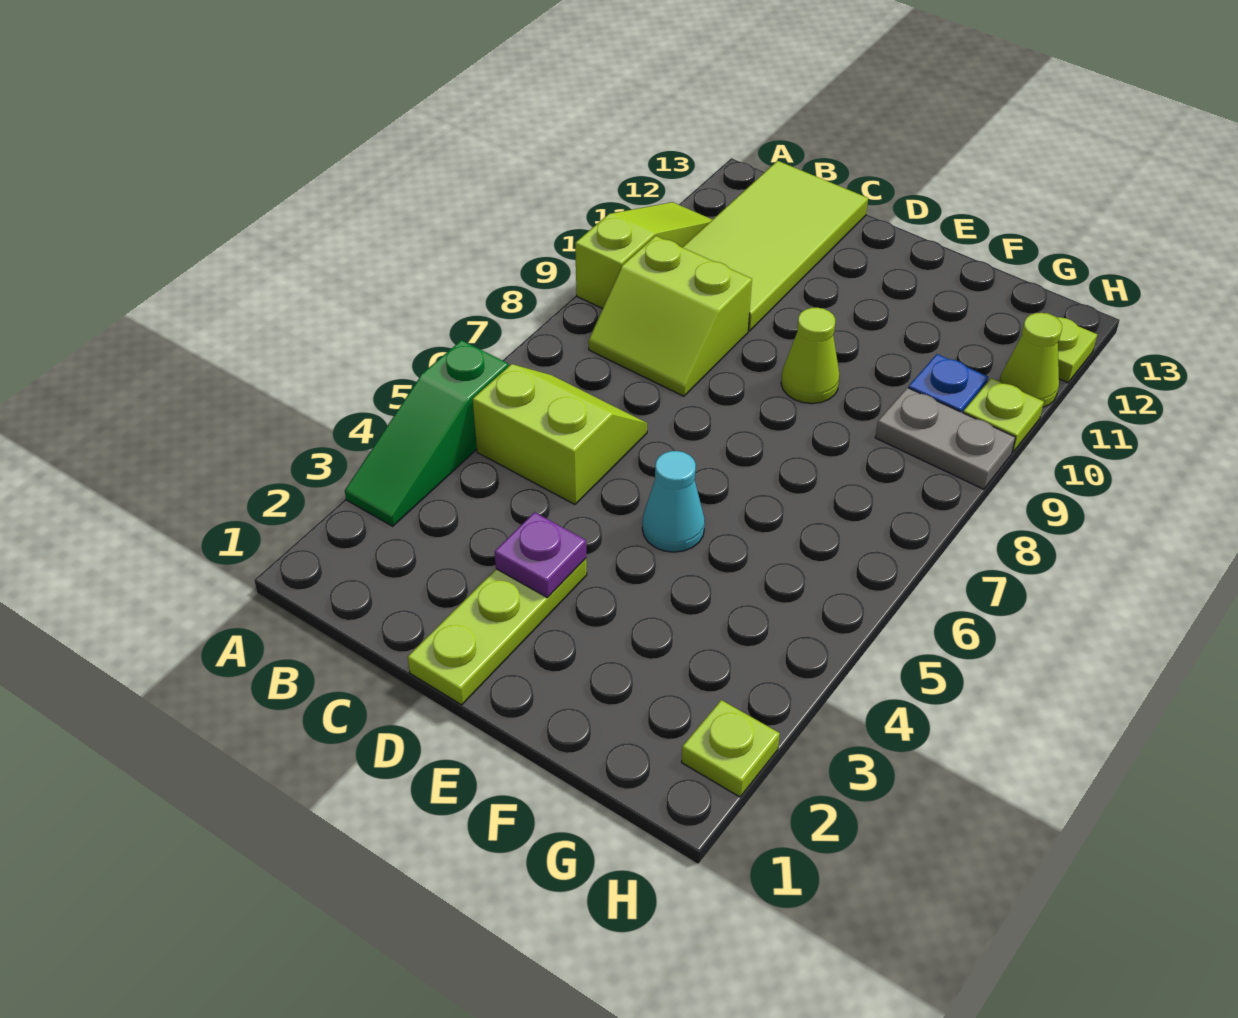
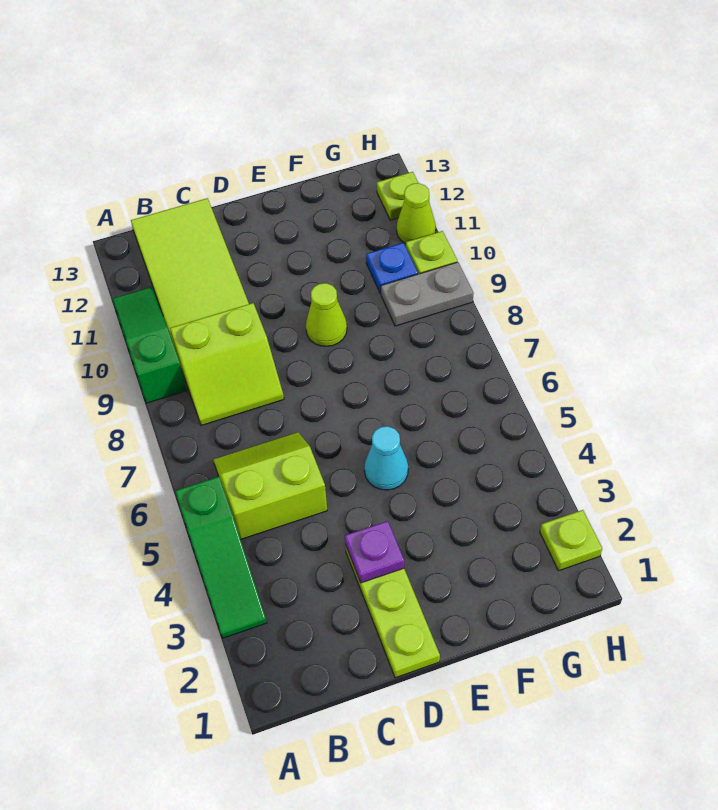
lime 1x3 slope [575,202,713,309] -> green 1x3 slope [113,287,187,403]

